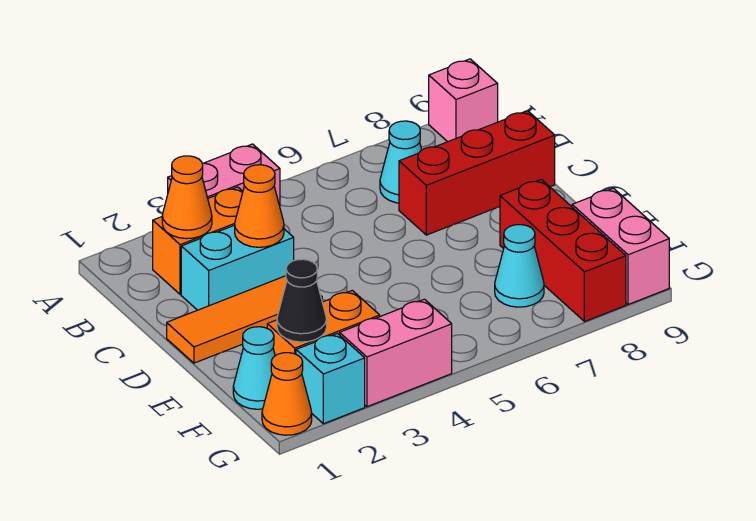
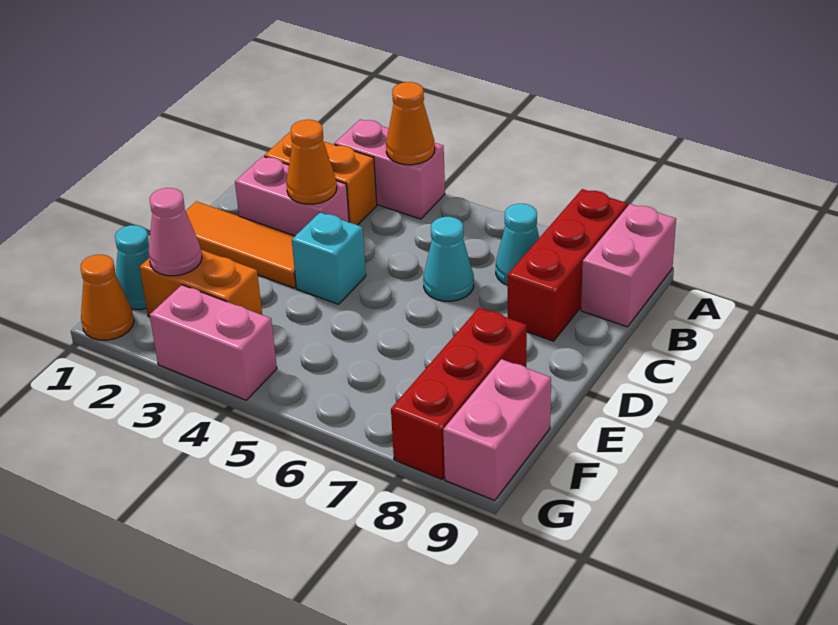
pink 1x1 brick [429,59,498,142] -> pink 1x2 brick [581,204,676,327]
orange 1x1 cone [162,156,212,239] -> orange 1x1 cone moved to [386,82,435,165]
cyan 1x2 brick [181,225,294,310] -> pink 1x2 brick [235,156,349,236]
red 1x3 brick [399,111,555,235] -> red 1x3 brick turned to [507,189,627,341]
black 1x1 cone [277,259,327,342] -> pink 1x1 cone [148,188,202,276]
cyan 1x1 cone [495,225,544,307] -> cyan 1x1 cone moved to [423,217,474,301]
cyan 1x1 brick [296,333,365,424] -> cyan 1x1 brick moved to [292,212,366,304]

